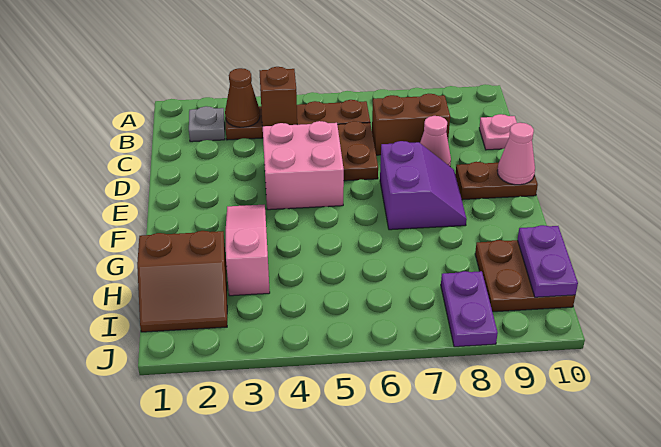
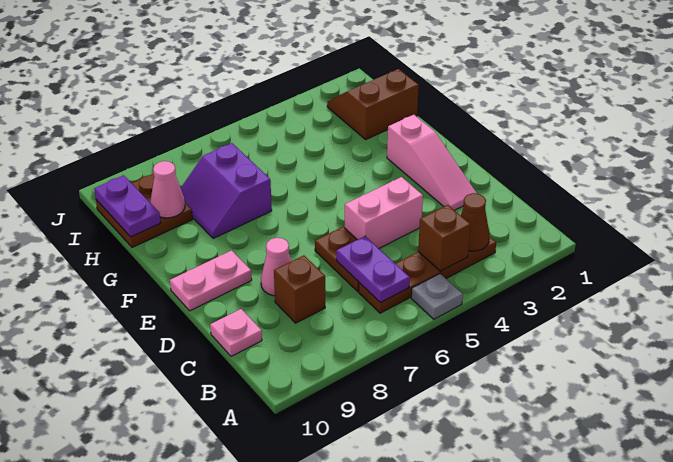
grey 1x1 plate [189,106,225,142] -> grey 1x1 plate moved to [411,274,463,319]
brown 1x2 brick [372,94,450,155] -> brown 1x1 brick [274,255,325,323]
pink 2x2 brick [263,121,344,210] -> pink 1x2 brick [345,177,423,248]
purple 2x2 slope [380,141,467,230] -> purple 2x2 slope moved to [181,143,272,239]
brown 1x2 plate [455,162,538,200] -> pink 1x2 plate [170,250,252,311]
pink 1x1 cone [497,123,535,185] -> pink 1x1 cone moved to [150,161,185,218]
pink 1x3 slope [226,205,270,296] -> pink 1x3 slope moved to [387,115,477,210]
purple 1x2 plate [441,271,498,347] -> purple 1x2 plate moved to [336,236,410,303]

